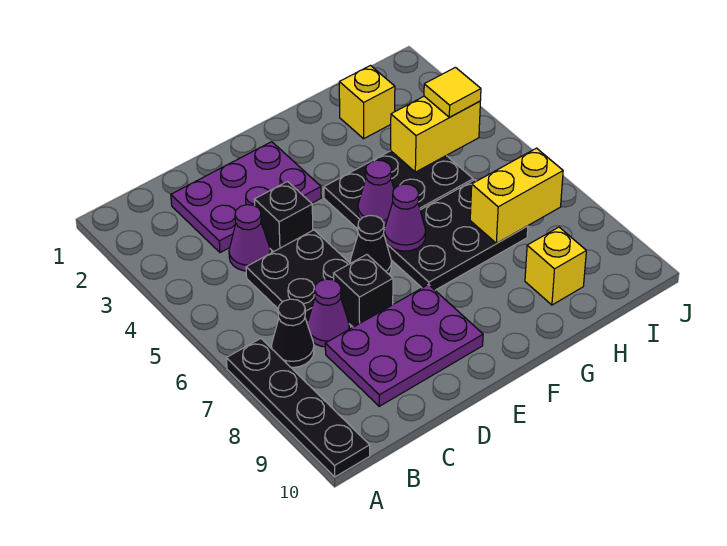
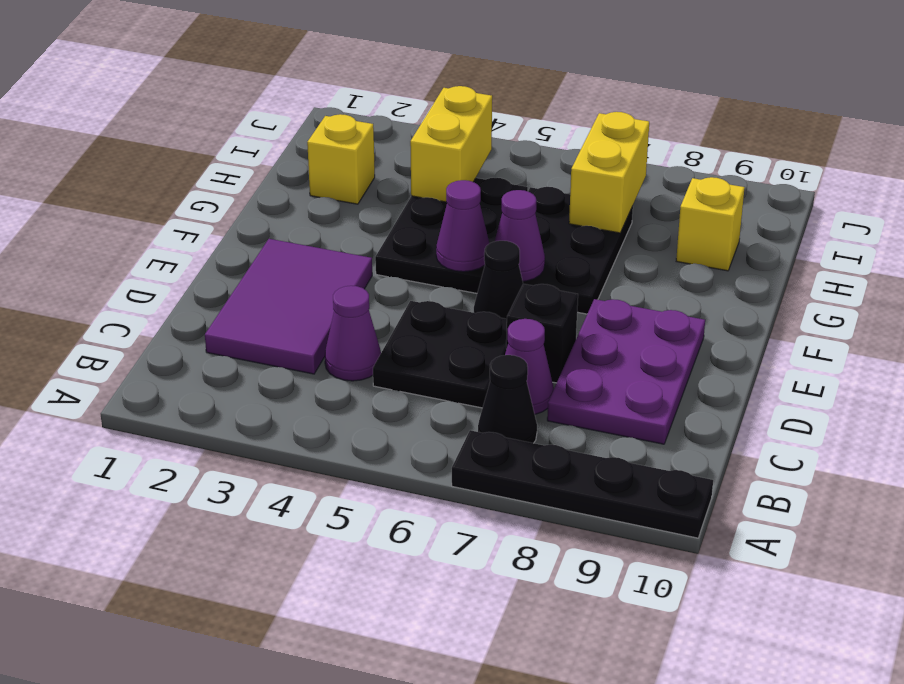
purple 2x3 plate [171,142,321,253] -> purple 2x3 tile [205,239,372,374]
black 1x1 brick [254,182,313,252] -> none
yellow 1x1 tile [424,67,481,117] -> none

